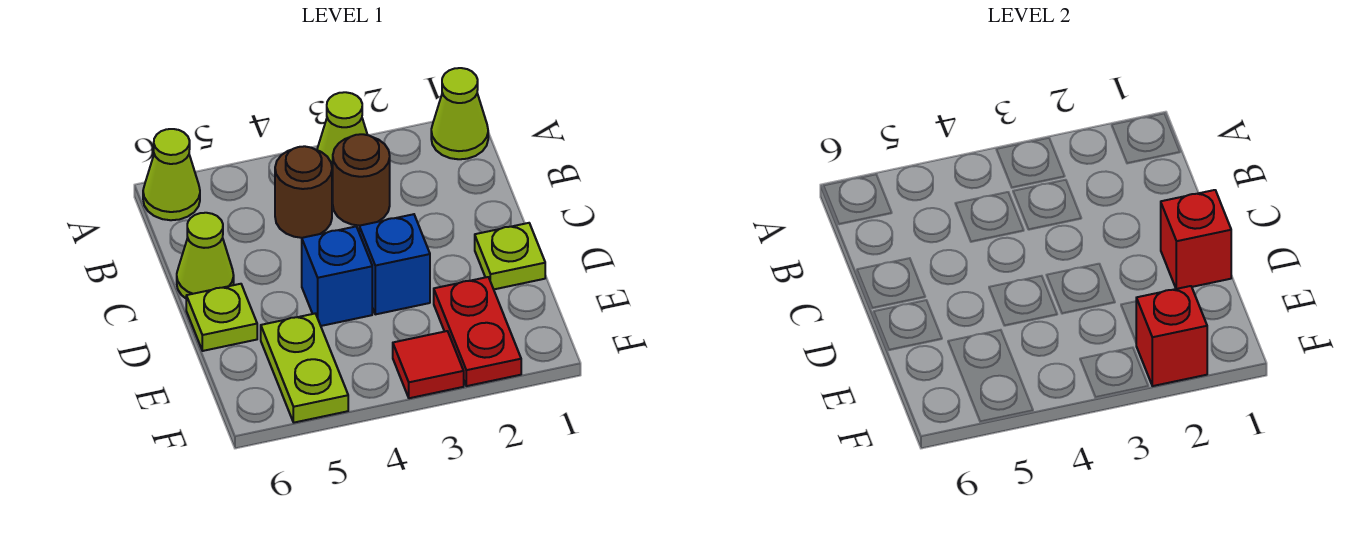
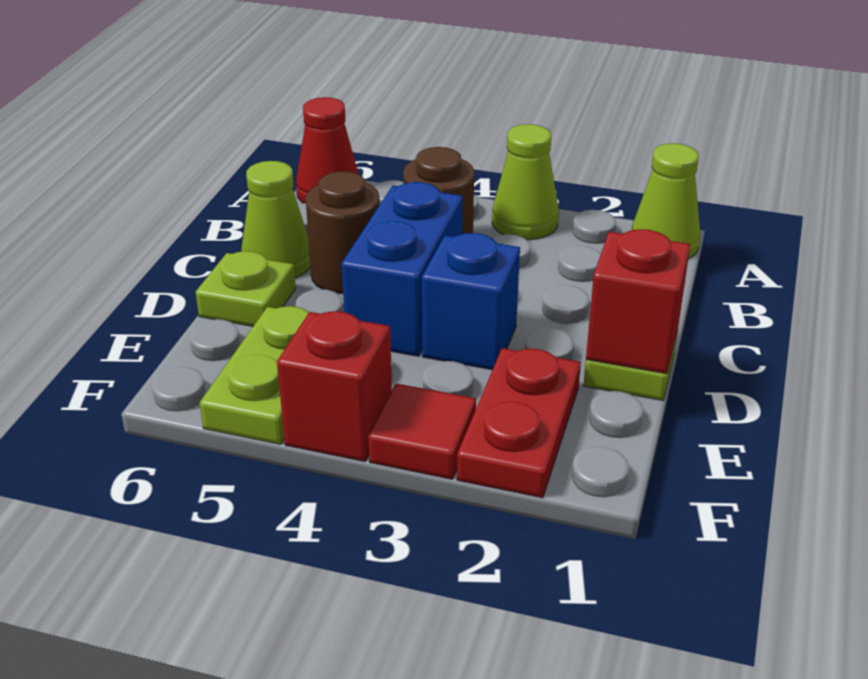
lime 1x1 cone [143,129,200,220] -> red 1x1 cone [296,97,358,203]
brown 1x1 round brick [333,134,390,226] -> brown 1x1 round brick moved to [306,171,380,294]
blue 1x1 brick [302,227,372,326] -> blue 1x2 brick [342,182,463,356]
red 1x1 brick [1136,286,1207,386] -> red 1x1 brick moved to [277,311,392,462]

